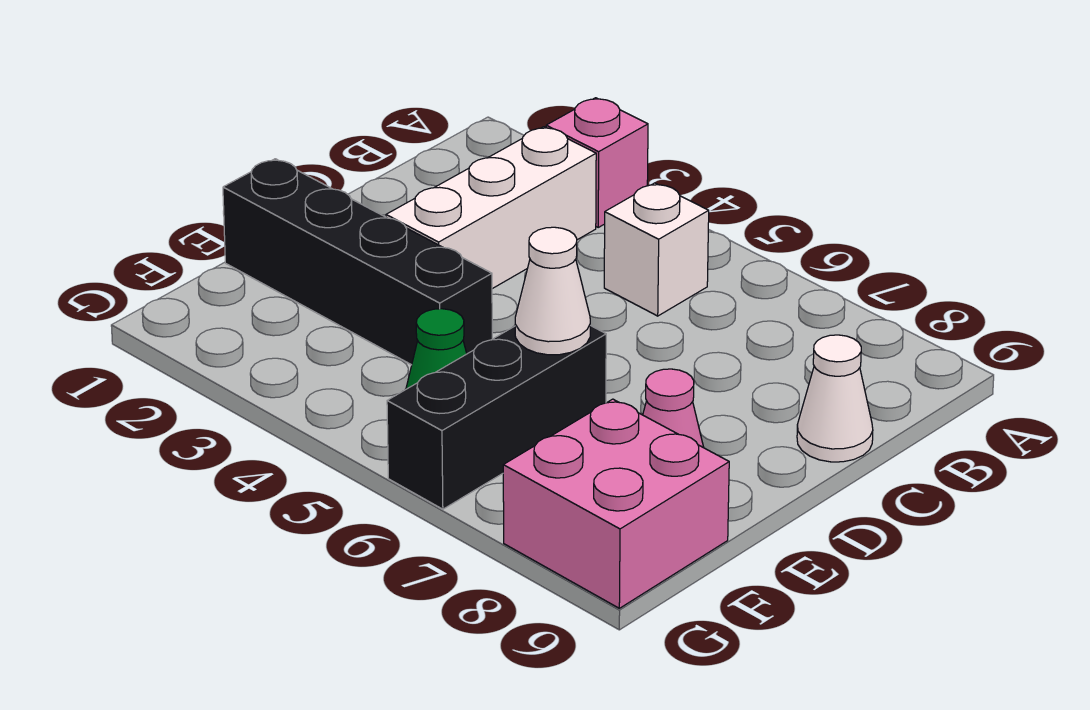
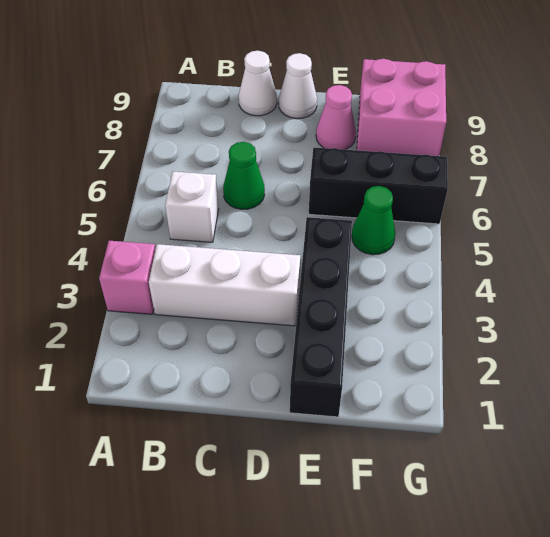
none -> green 1x1 cone [223,142,265,209]
white 1x1 cone [515,227,590,355] -> white 1x1 cone moved to [279,53,317,119]

